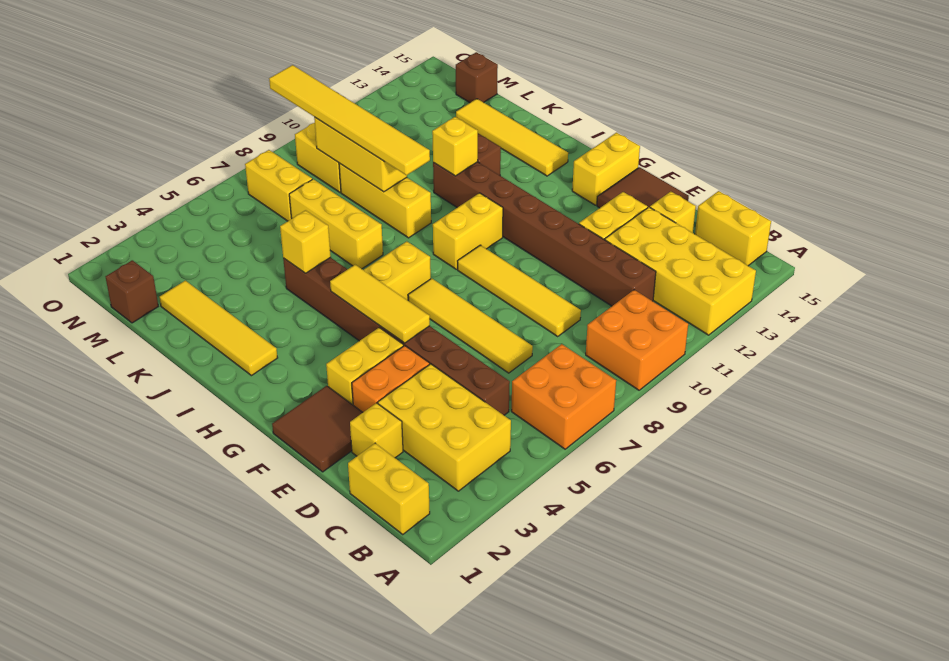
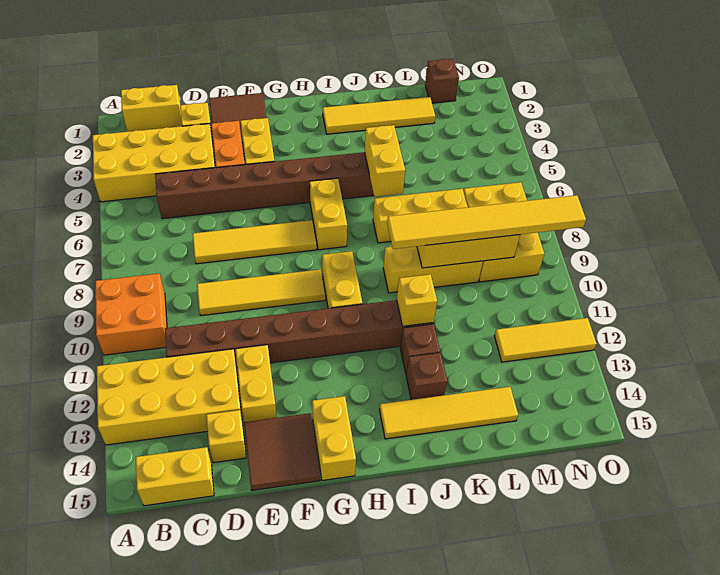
orange 2x2 brick [511,344,616,449] -> none
yellow 2x3 brick [378,364,511,491] -> yellow 2x4 brick [93,124,215,202]
yellow 1x3 tile [330,265,430,343] -> yellow 1x3 tile moved to [494,318,597,362]
yellow 1x1 brick [280,210,331,273] -> yellow 1x2 brick [365,125,405,197]
brown 1x1 brick [456,52,498,103] -> brown 1x1 brick moved to [406,353,447,400]

